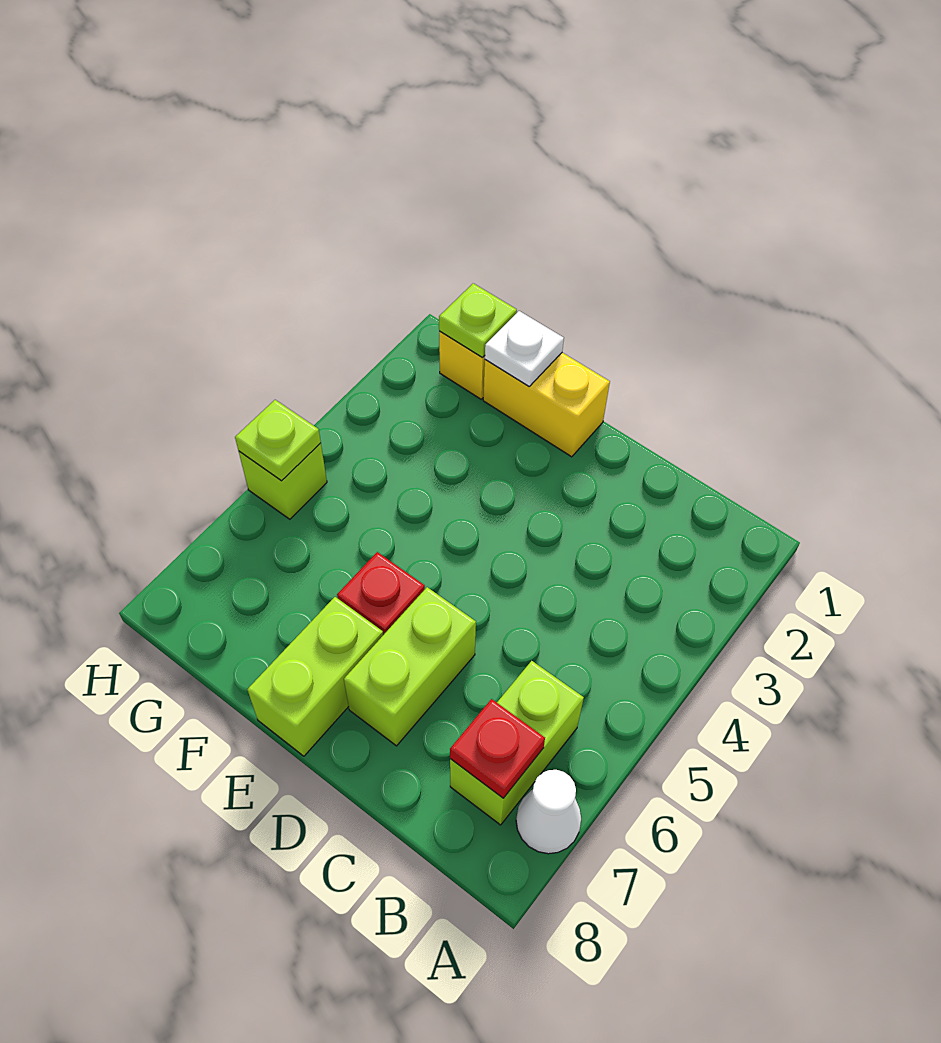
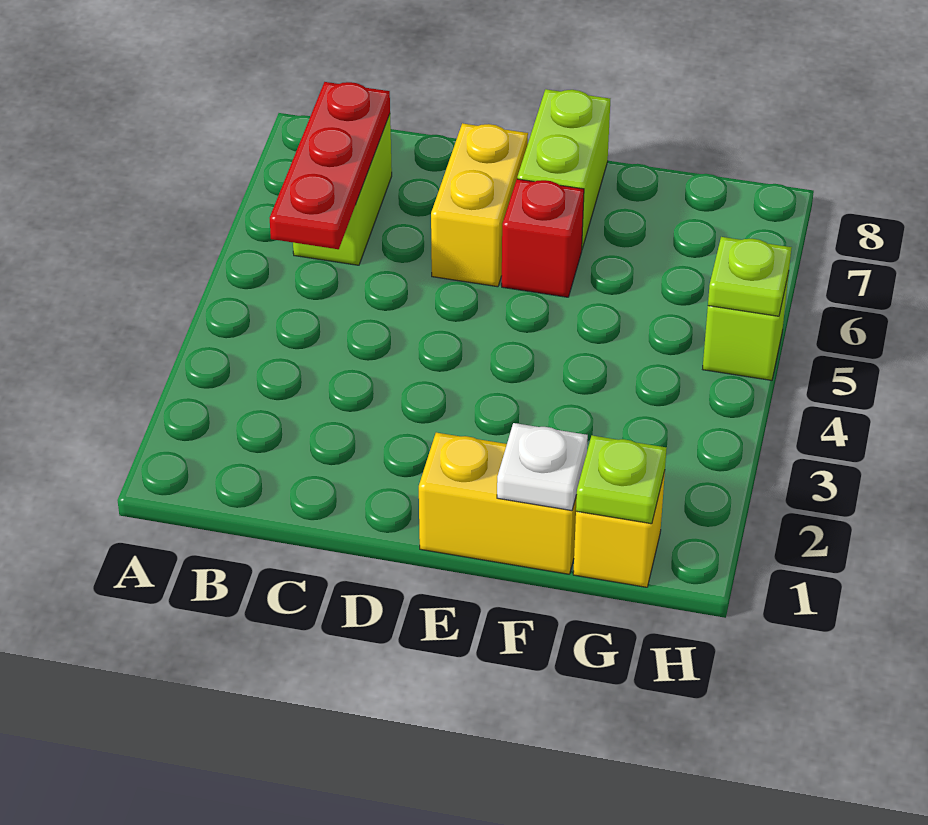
white 1x1 cone [516,770,581,854] -> none
red 1x1 plate [450,699,545,798] -> red 1x3 plate [270,82,390,249]
lime 1x2 brick [344,587,476,746] -> yellow 1x2 brick [431,123,528,287]

